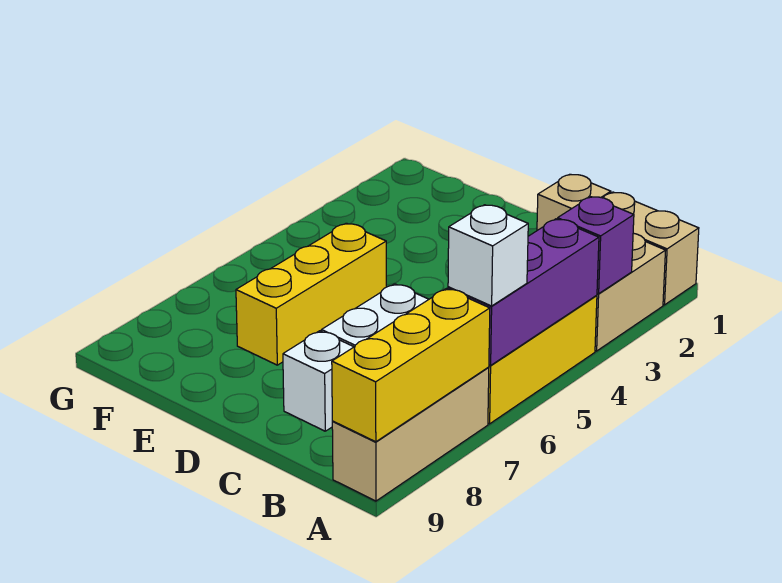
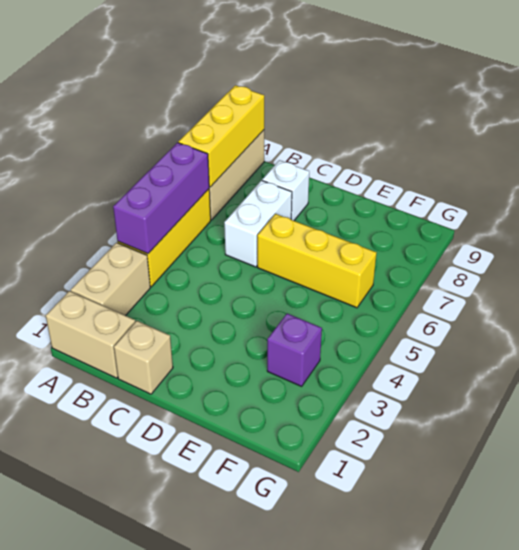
purple 1x1 brick [558,197,634,294] -> purple 1x1 brick moved to [267,313,322,386]
white 1x1 brick [448,205,528,306] -> none
yellow 1x3 brick [236,223,386,365] -> yellow 1x3 brick turned to [257,214,377,308]

